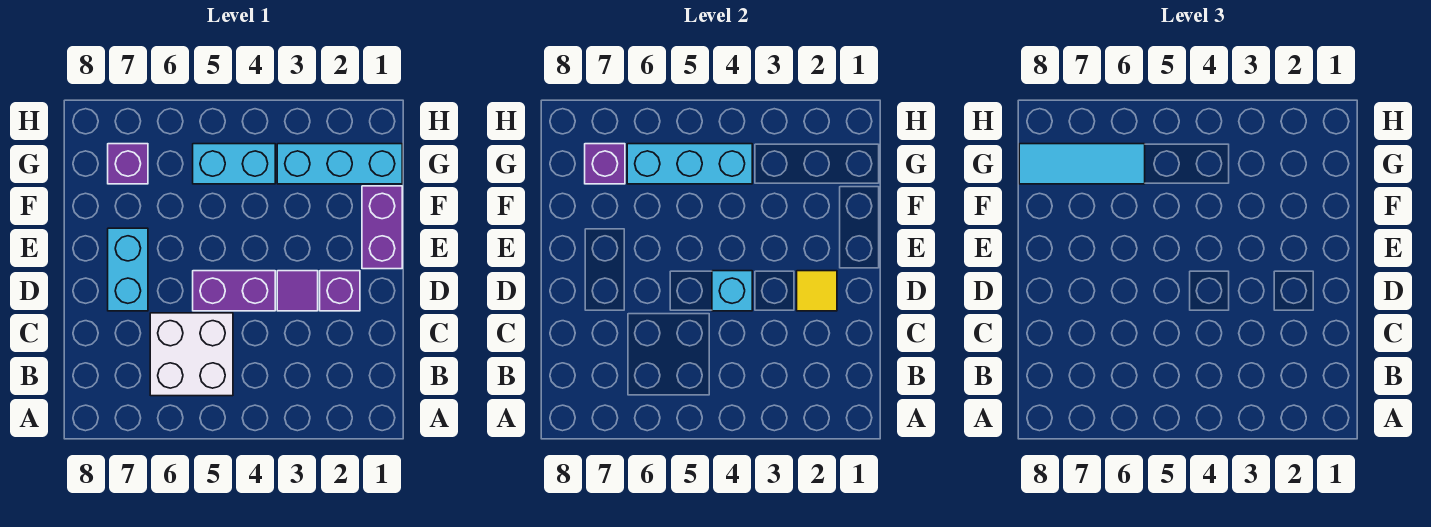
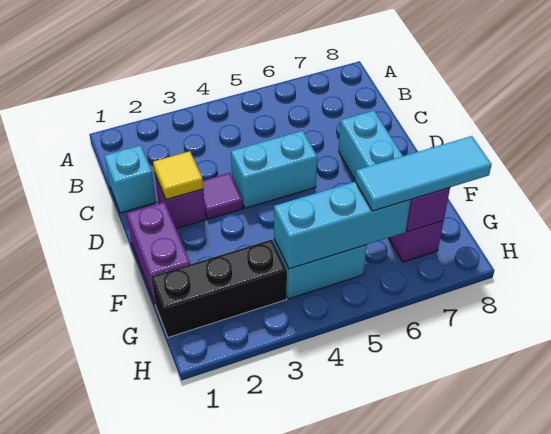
white 2x2 brick [150,313,233,396] -> none
purple 1x2 brick [193,271,275,311] -> cyan 1x2 brick [231,131,317,208]
cyan 1x1 brick [712,271,752,311] -> cyan 1x1 brick moved to [105,145,156,213]
cyan 1x3 brick [277,144,402,184] -> black 1x3 brick [151,239,287,337]

